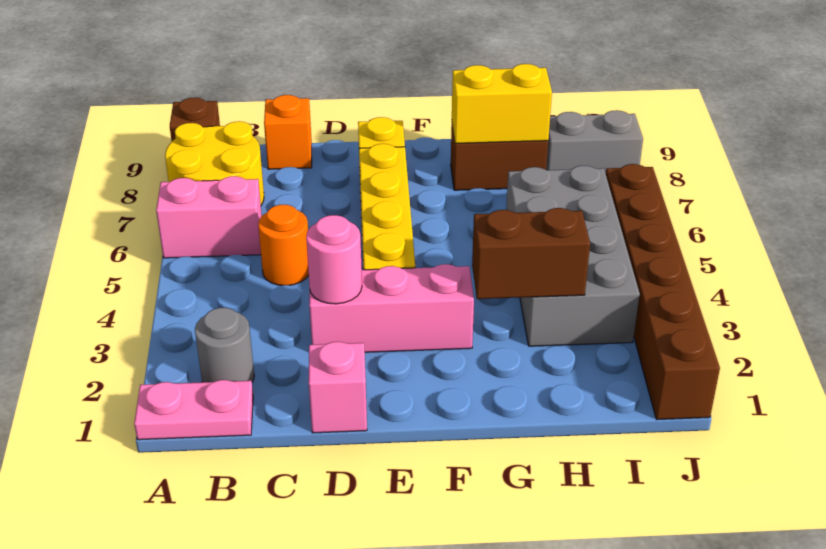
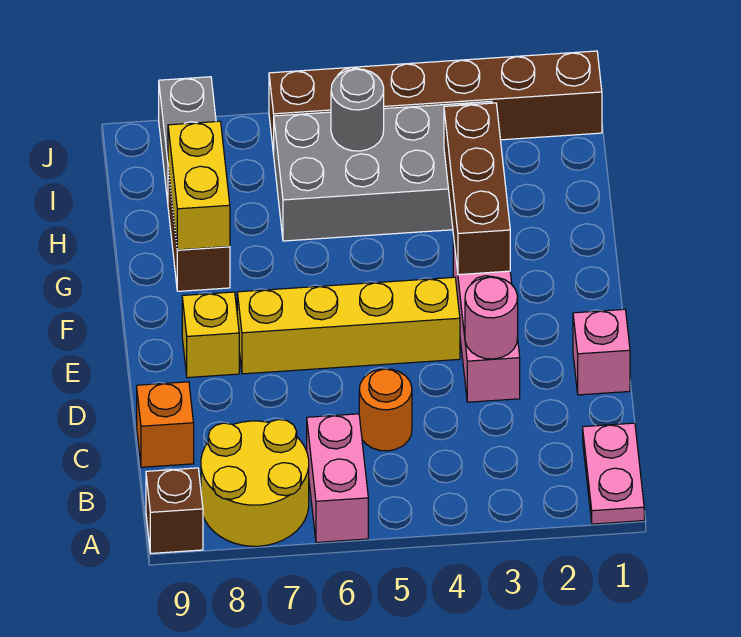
grey 1x1 round brick [195,308,254,382] -> grey 1x1 round brick moved to [331,69,384,151]
brown 1x2 brick [472,208,590,299] -> brown 1x3 brick [444,103,510,275]

